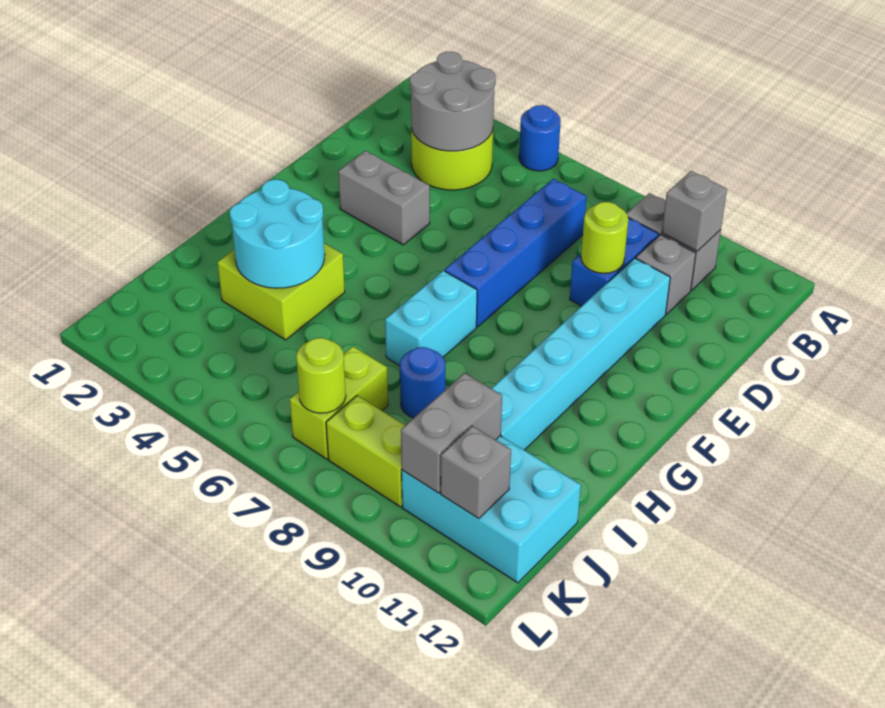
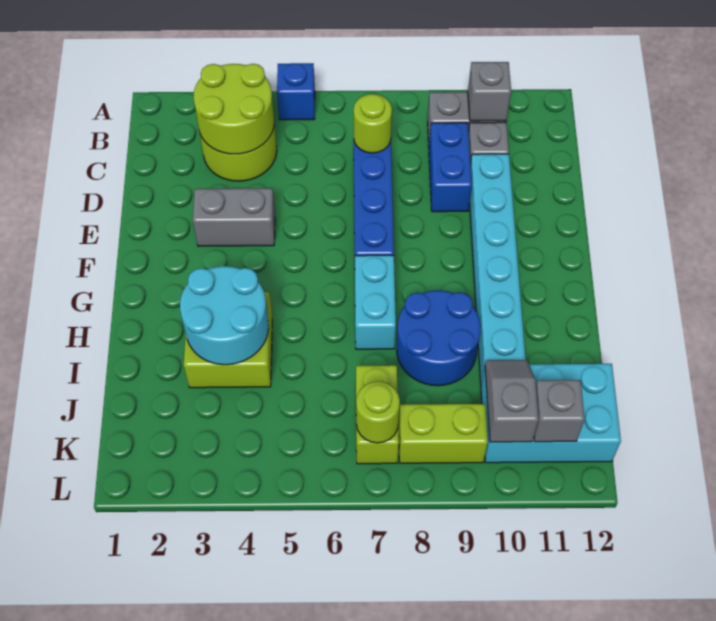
blue 1x1 round brick [519,105,561,171] -> blue 1x1 brick [277,63,315,120]
grey 2x2 round brick [410,52,496,151] -> lime 2x2 round brick [194,64,274,154]
lime 1x1 round brick [581,202,628,273] -> lime 1x1 round brick moved to [354,94,392,153]
blue 1x1 round brick [400,347,445,418] -> blue 2x2 round brick [397,291,481,386]
grey 1x2 brick [401,373,502,493] -> grey 1x2 slope [485,360,539,442]

